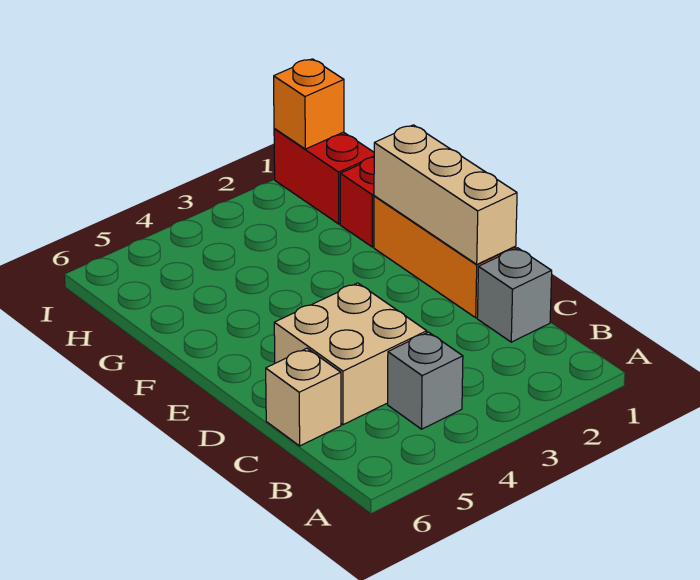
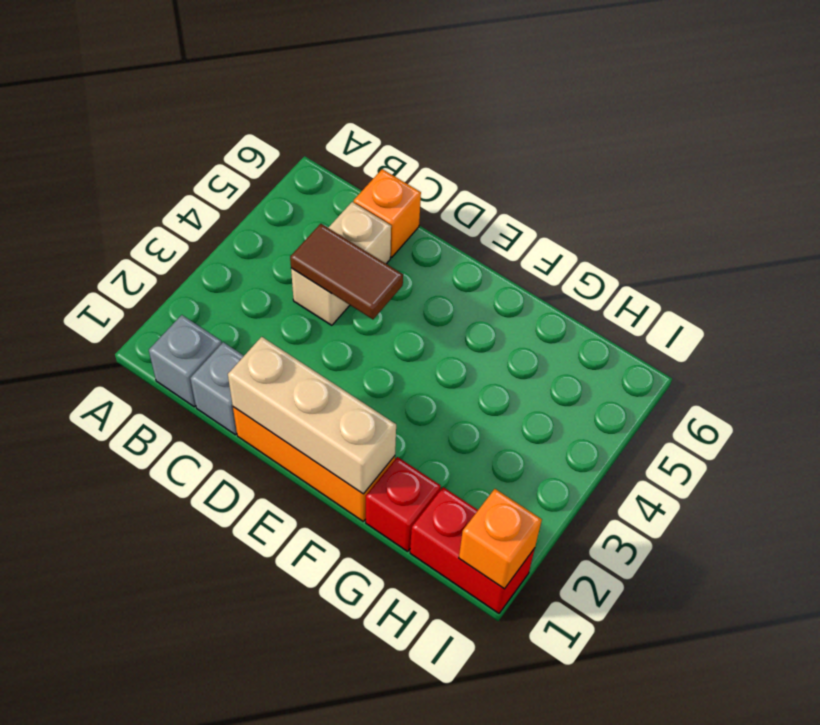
grey 1x1 brick [388,332,463,429] -> grey 1x1 brick moved to [149,315,222,407]
tan 2x2 brick [274,283,427,425] -> tan 1x2 brick [291,202,391,325]
none -> brown 1x2 tile [290,224,403,319]
tan 1x1 brick [266,348,341,446] -> orange 1x1 brick [354,169,421,257]

